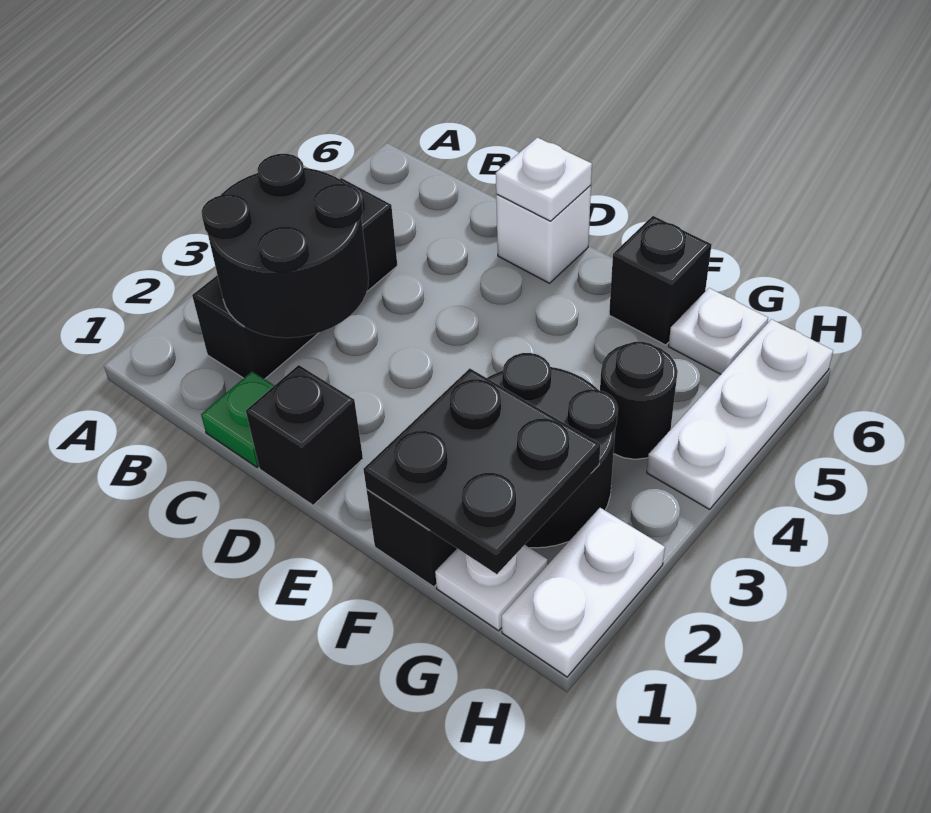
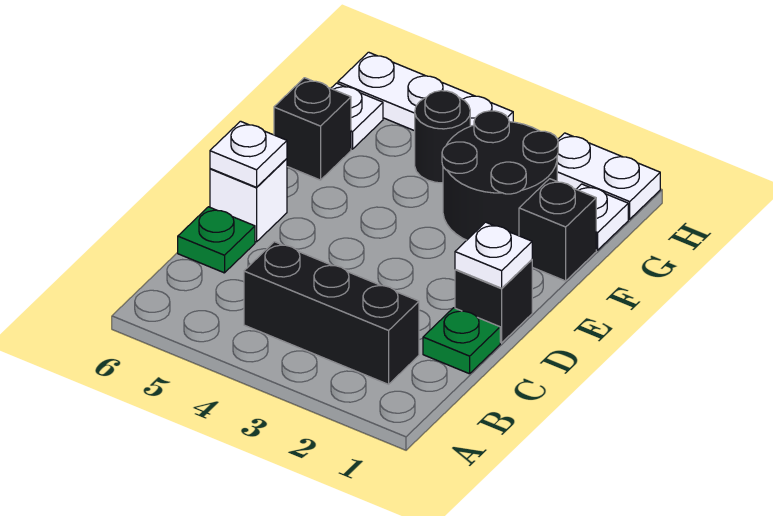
black 2x2 round brick [201,154,369,338] -> none
none -> green 1x1 plate [178,207,255,273]
none -> white 1x1 plate [455,222,532,288]
black 2x2 plate [363,368,600,574] -> none

